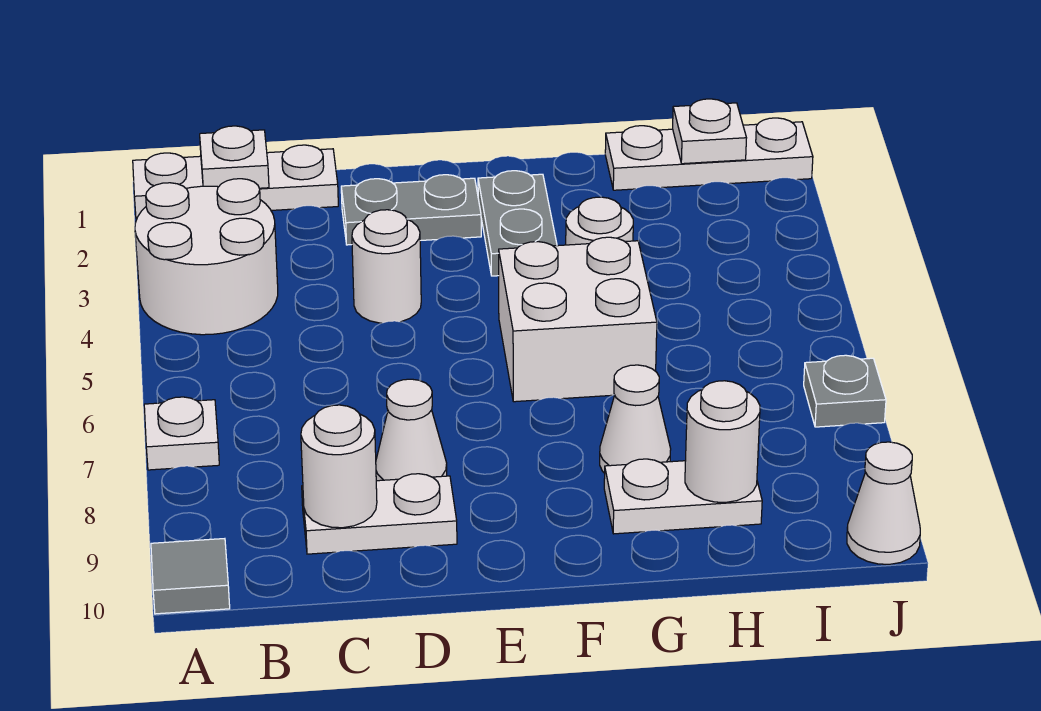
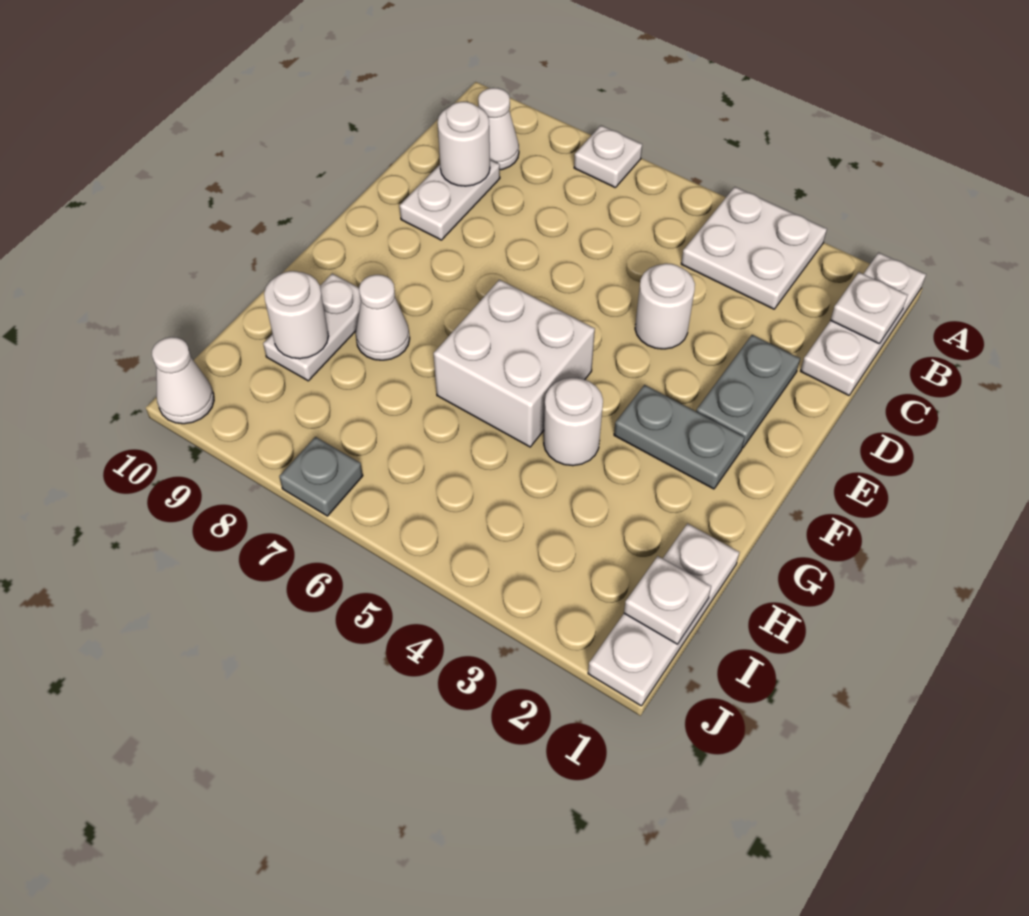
white 2x2 round brick [135,179,278,335] -> white 2x2 plate [681,187,827,309]
grey 1x1 tile [151,539,230,614] -> none
white 1x1 cone [376,379,447,481] -> white 1x1 cone moved to [478,88,519,170]

